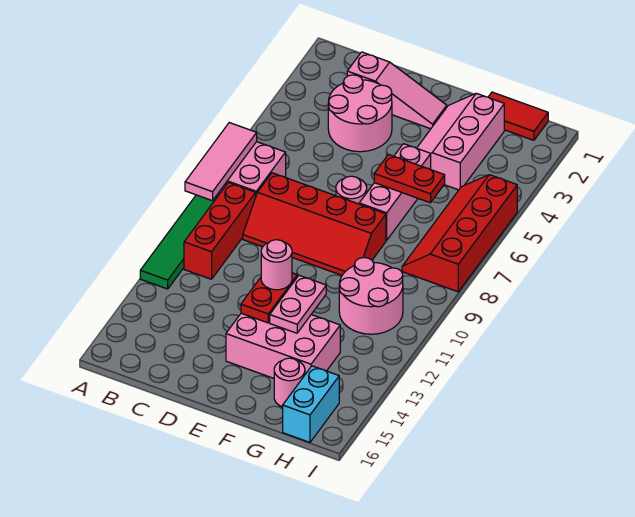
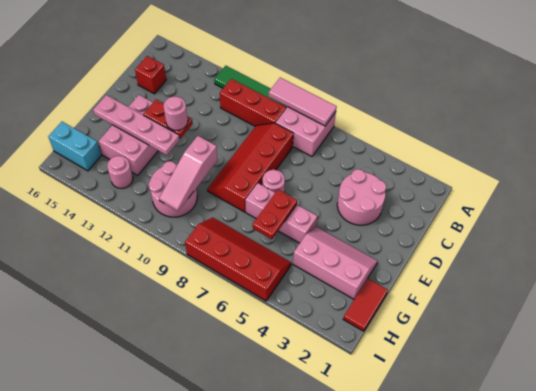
pink 1x3 slope [347,52,447,129] -> pink 1x3 slope moved to [159,136,218,211]
none -> red 1x1 brick [135,56,166,94]
pink 1x2 plate [270,275,326,333] -> pink 1x4 plate [93,95,180,155]
pink 1x1 round brick [274,358,305,407] -> pink 1x1 round brick moved to [107,156,133,188]

